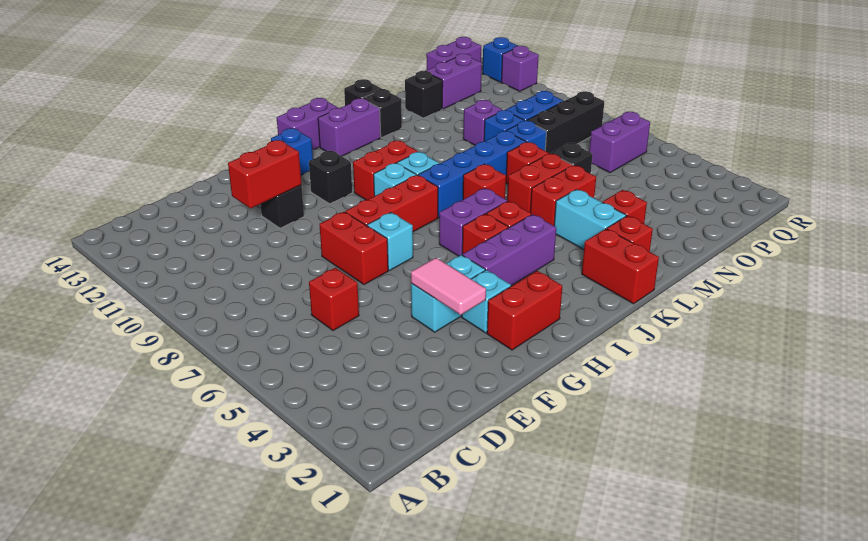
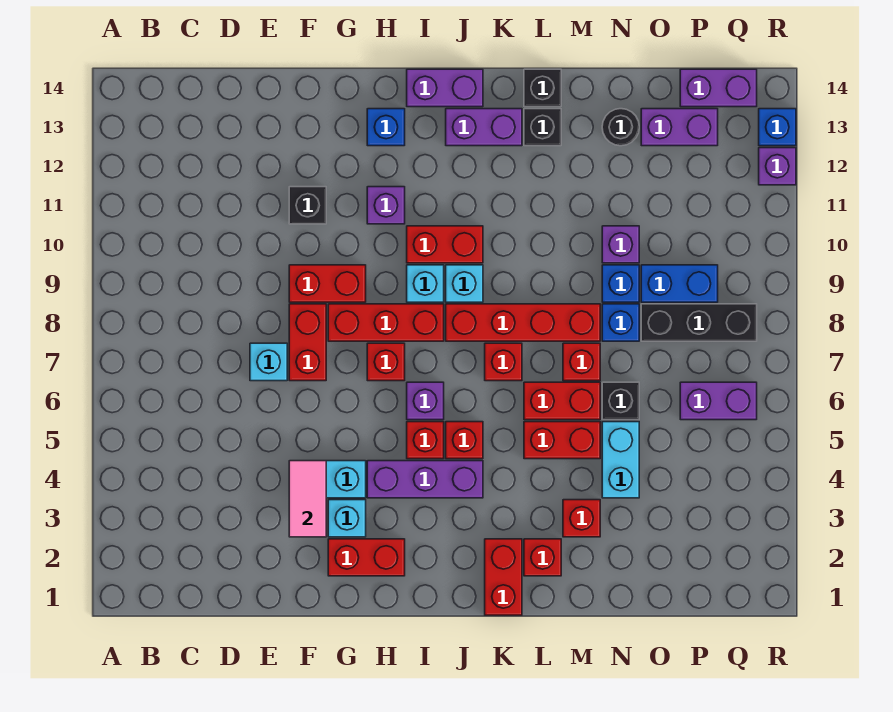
red 1x1 brick [309,268,359,331] -> red 1x1 brick moved to [367,343,405,381]
red 1x2 brick [228,140,302,208] -> red 1x2 brick moved to [289,265,366,302]
cyan 1x1 brick [367,212,413,270] -> cyan 1x1 brick moved to [250,343,287,381]
black 1x1 brick [309,151,352,204] -> purple 1x1 brick [367,187,405,224]
purple 1x2 brick [439,188,507,256] -> purple 1x1 brick [407,382,444,420]
blue 1x4 brick [418,131,526,218] -> red 1x4 brick [446,304,600,341]
cyan 1x2 brick [554,189,626,249] -> cyan 1x2 brick moved to [602,422,639,498]
black 1x1 brick [405,71,443,118] -> black 1x1 round brick [602,109,639,146]

